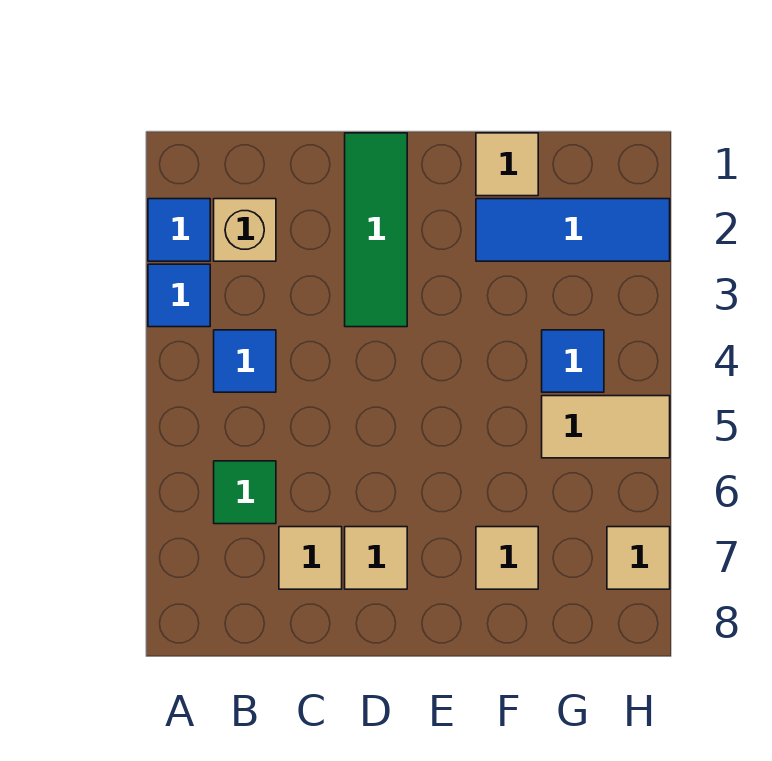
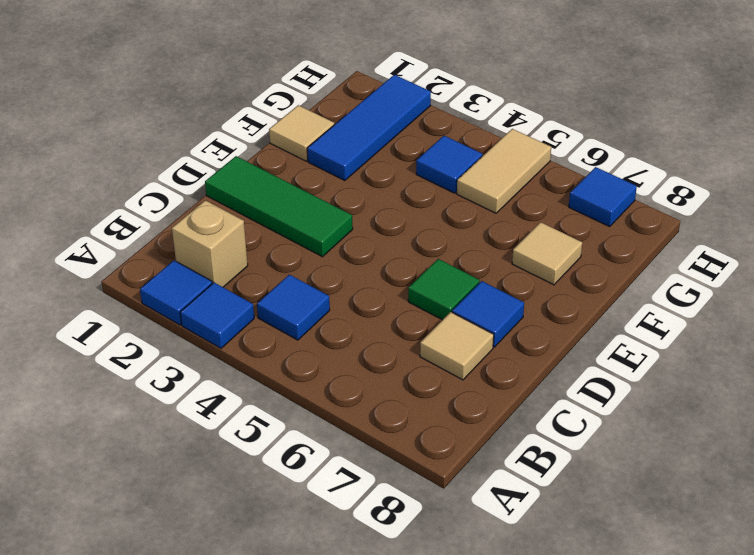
green 1x1 tile [214,461,276,524] -> green 1x1 tile moved to [408,259,480,320]
tan 1x1 tile [345,527,407,589] -> blue 1x1 tile [452,281,524,347]
tan 1x1 tile [607,527,670,589] -> blue 1x1 tile [569,167,637,227]

